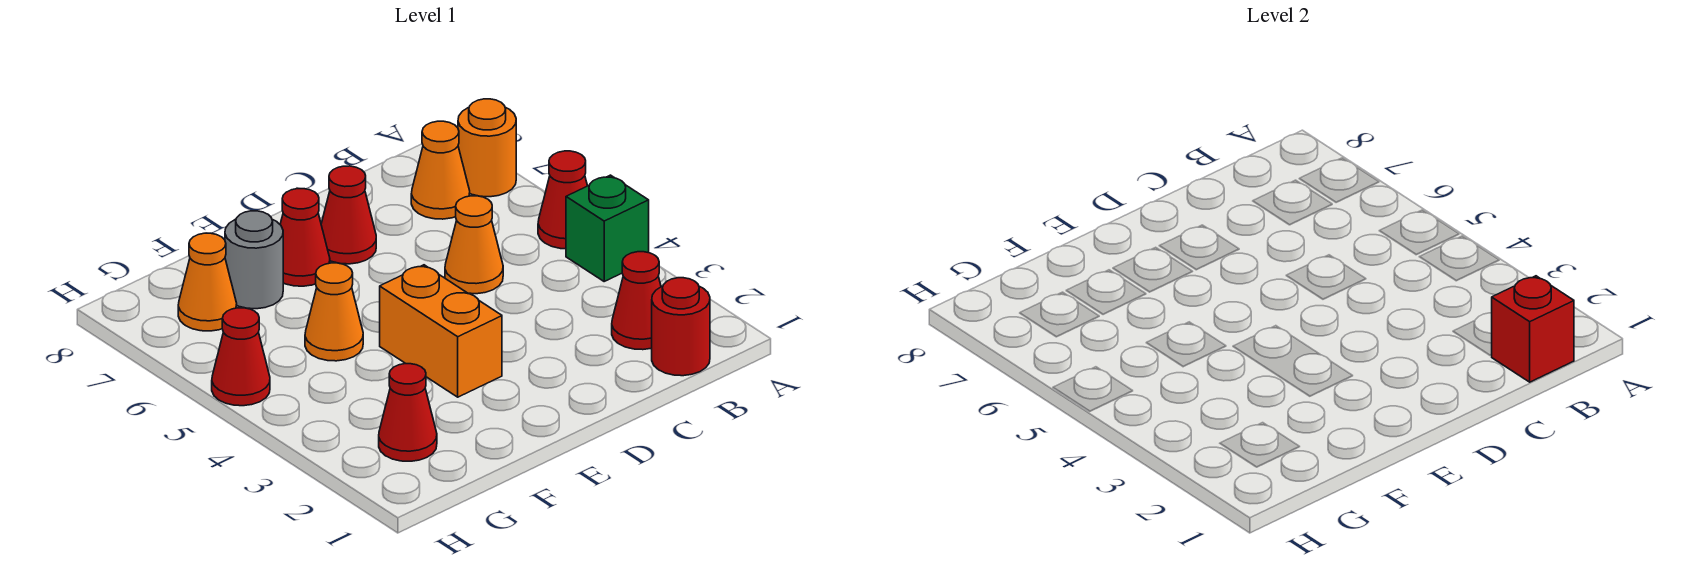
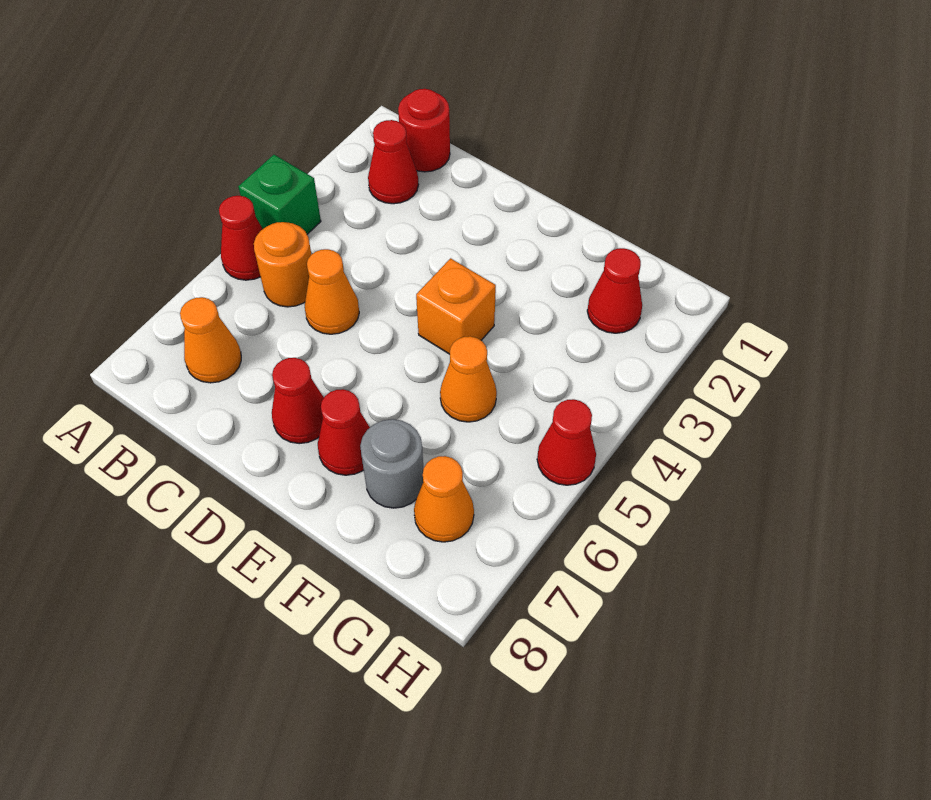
orange 1x1 round brick [458,99,516,197] -> orange 1x1 round brick moved to [254,222,311,307]
red 1x1 brick [1492,276,1574,382] -> none
orange 1x2 brick [380,265,502,397] -> orange 1x1 brick [416,258,496,354]

